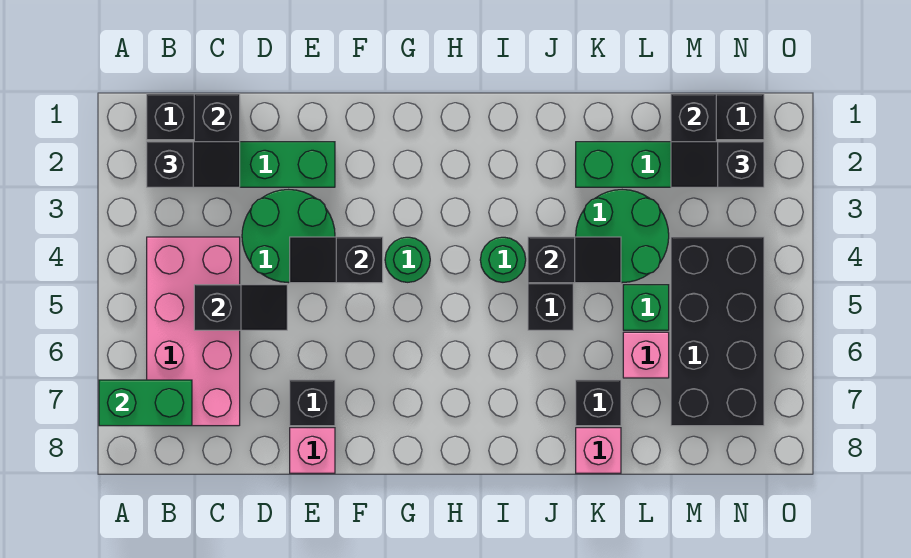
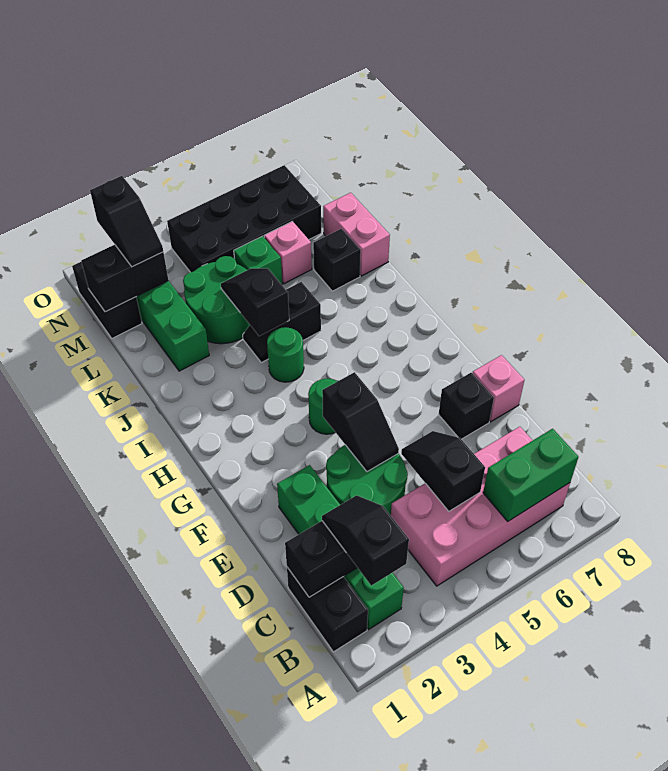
green 1x2 brick [99,380,192,426] -> green 1x2 brick turned to [483,429,578,522]
pink 1x1 brick [576,428,621,473] -> pink 1x2 brick [323,193,390,276]

